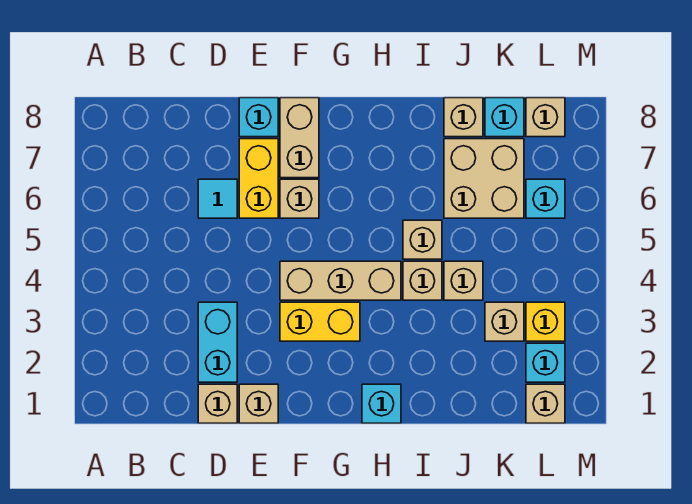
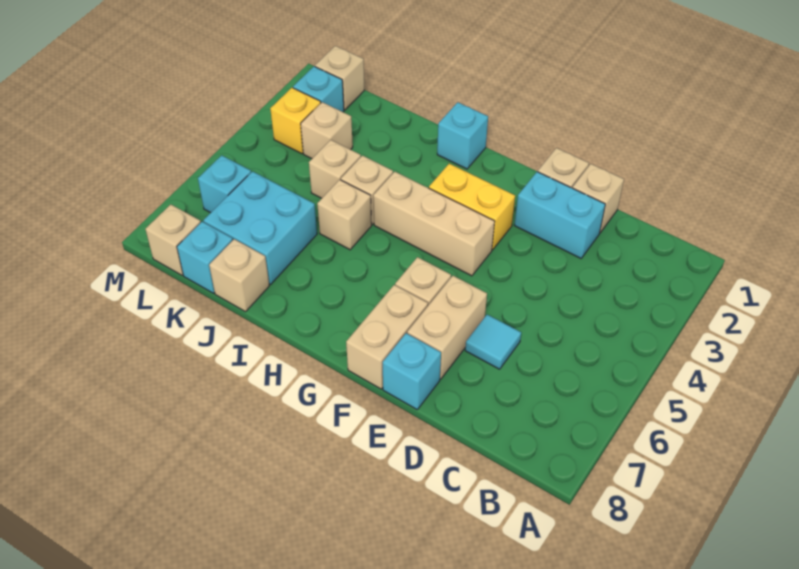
cyan 1x2 brick [198,302,237,382] -> cyan 1x2 brick turned to [514,172,605,258]
yellow 1x2 brick [239,139,278,218] -> tan 1x2 brick [407,276,487,379]
tan 2x2 brick [444,139,524,218] -> cyan 2x2 brick [203,172,317,284]

